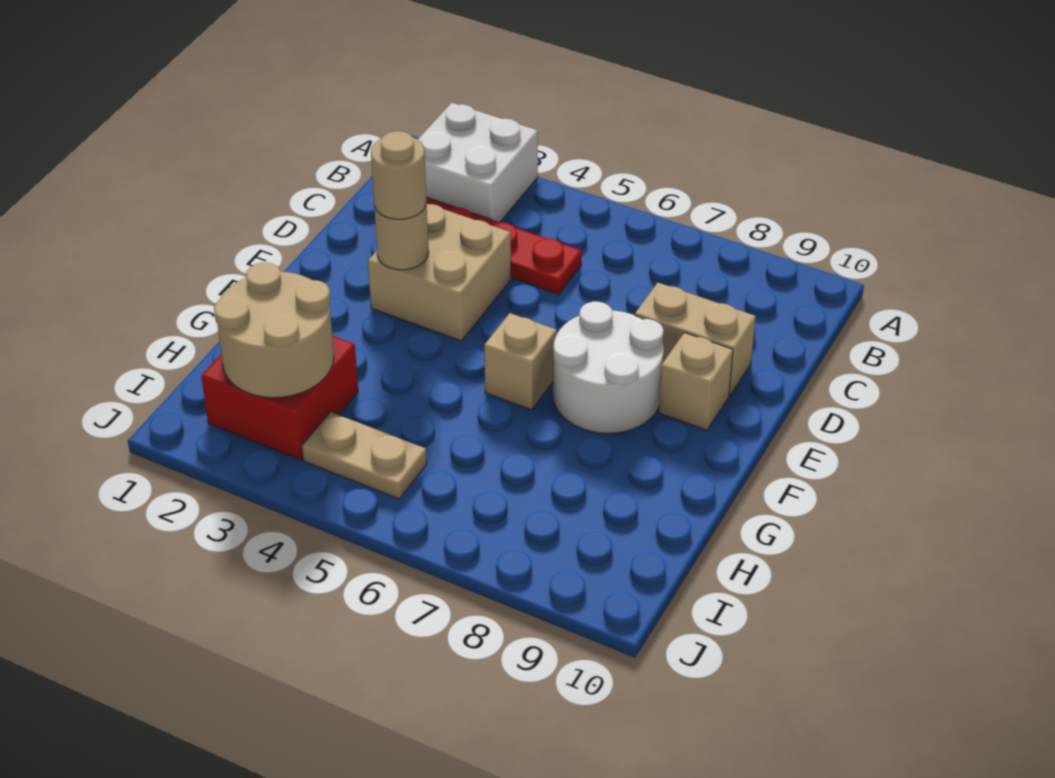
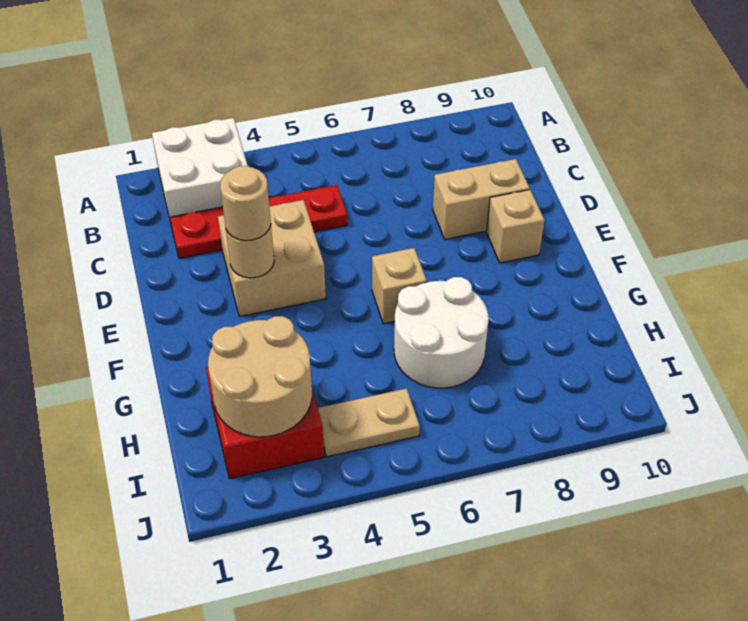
white 2x2 round brick [553,302,664,433] -> white 2x2 round brick moved to [394,277,489,388]

